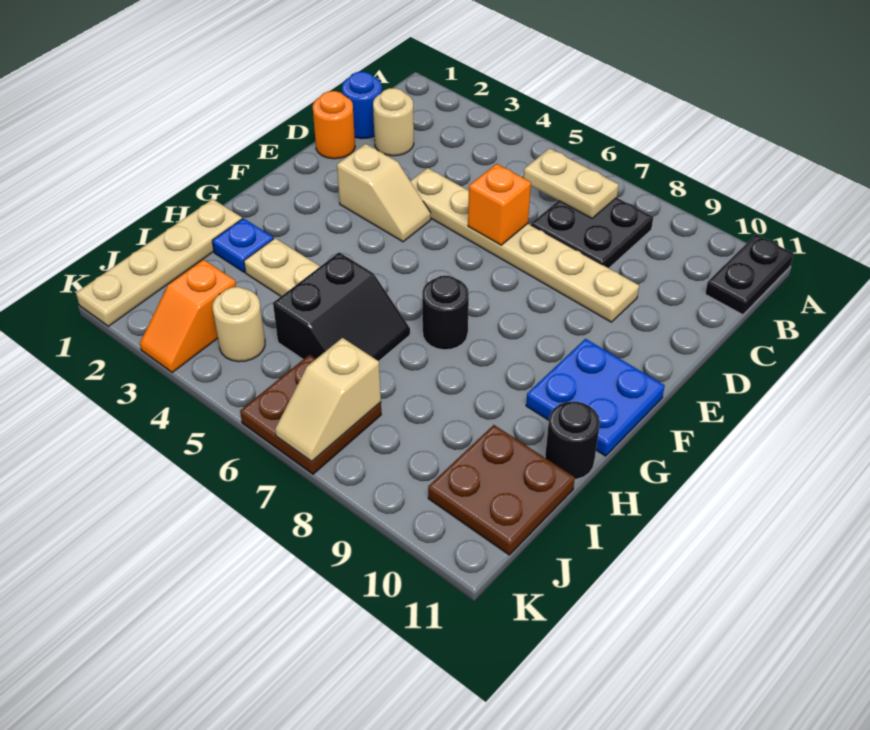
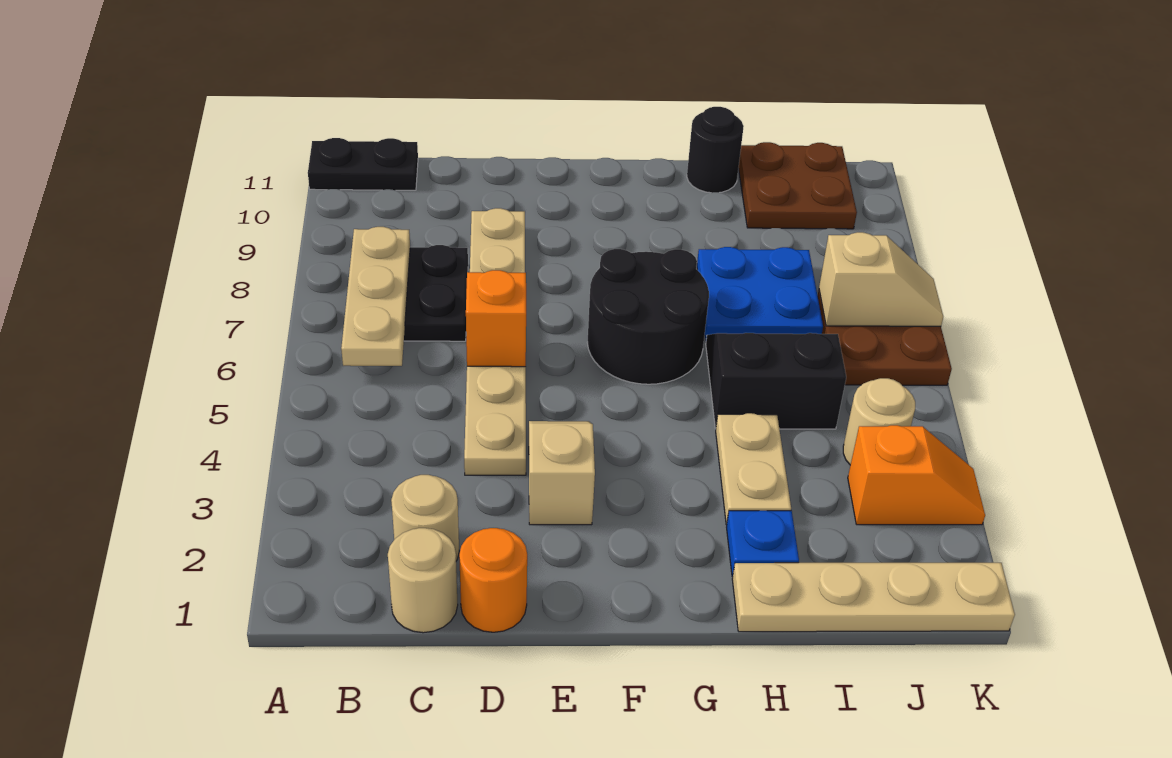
tan 1x2 plate [524,148,619,218] -> tan 1x3 plate [341,227,410,366]
blue 1x1 round brick [342,72,382,139] -> tan 1x1 round brick [388,528,458,633]
blue 2x2 plate [526,339,665,456] -> blue 2x2 plate moved to [697,247,823,342]
black 1x1 round brick [422,276,469,350] -> black 2x2 round brick [587,249,709,384]

